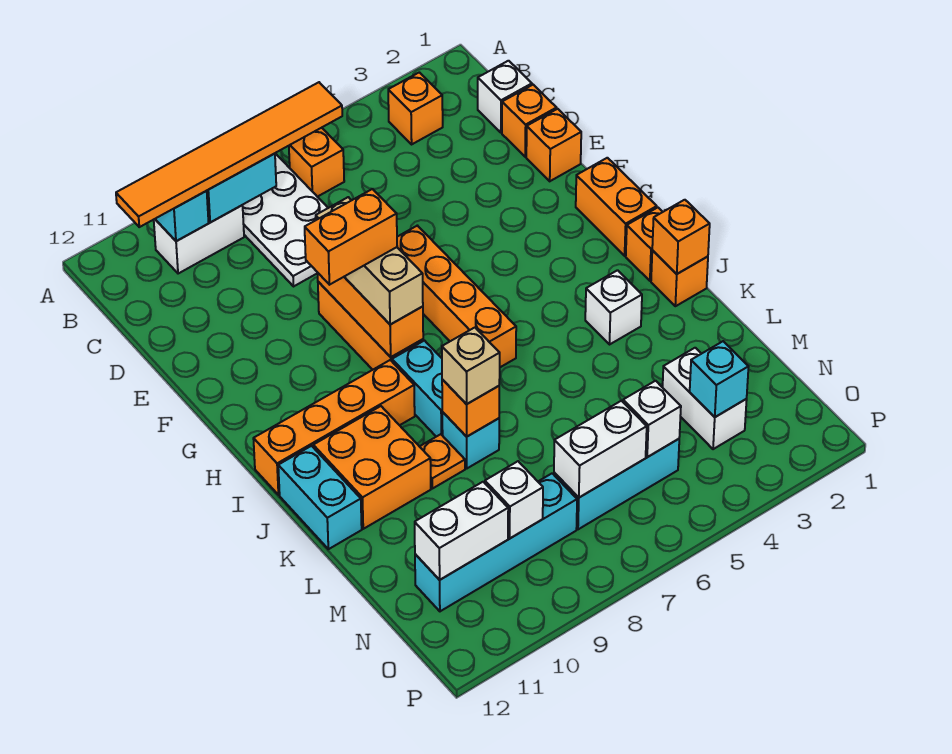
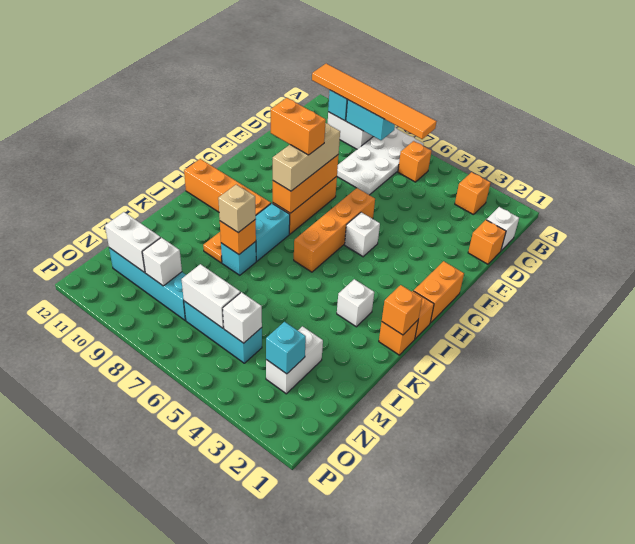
orange 1x1 brick [526,109,581,181] -> none
none -> white 1x1 brick [345,212,380,257]
orange 2x2 brick [313,406,431,529] -> none
cyan 1x2 brick [278,446,362,549] -> none

